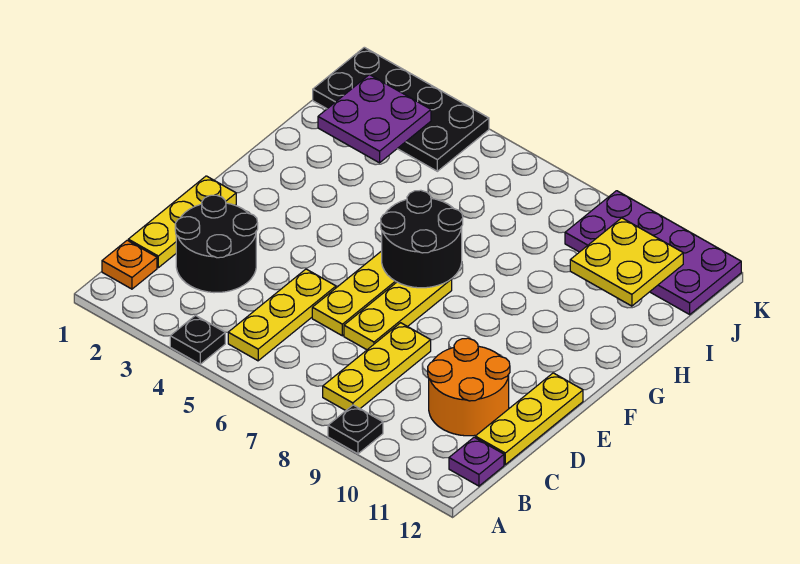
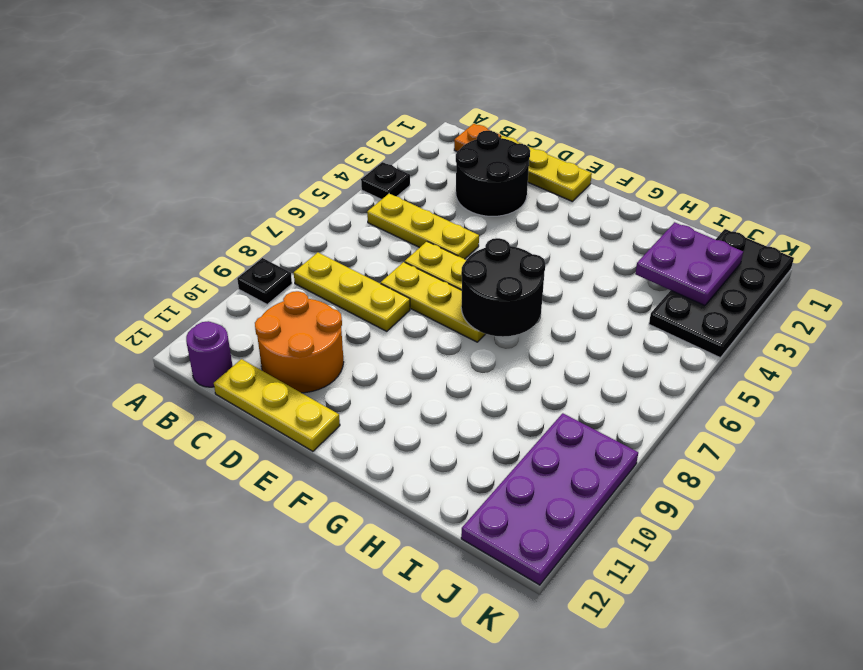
purple 1x1 plate [449,437,504,486] -> purple 1x1 round brick [186,321,233,387]
yellow 2x2 plate [570,218,683,306] -> none

